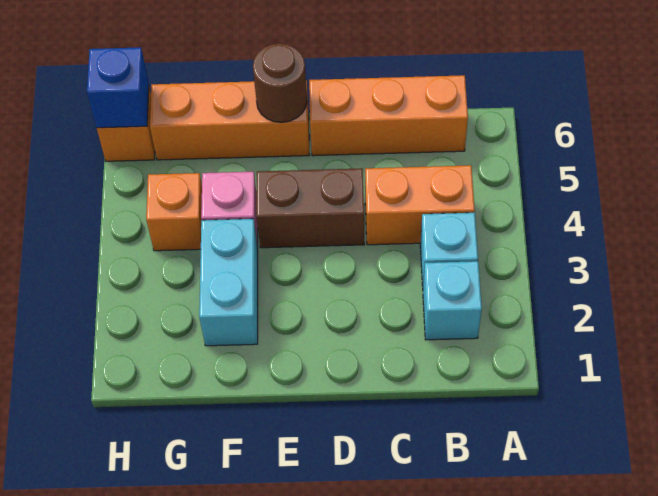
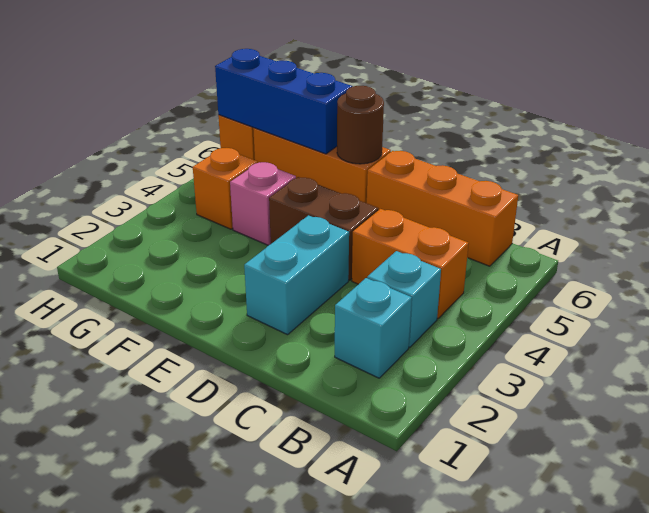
cyan 1x2 brick [199,219,258,346] -> cyan 1x2 brick moved to [244,215,349,335]
blue 1x1 brick [87,47,149,128] -> blue 1x3 brick [215,49,353,154]

